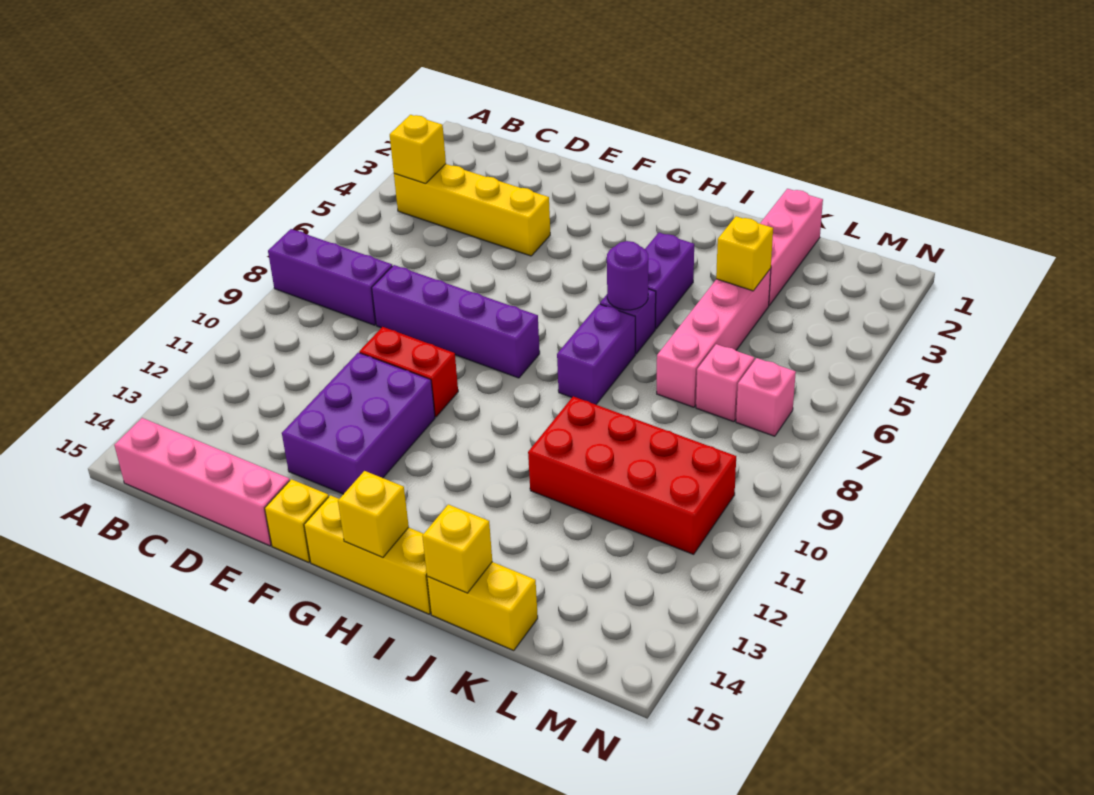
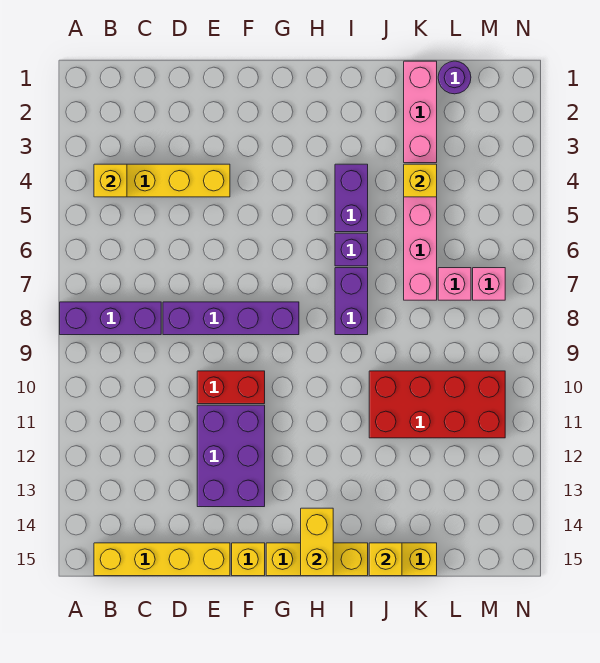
pink 1x4 brick [114,418,290,546] -> yellow 1x4 brick [94,543,230,576]
yellow 1x1 brick [338,471,409,558] -> yellow 1x2 brick [301,508,333,576]
purple 1x1 round brick [607,241,648,310] -> purple 1x1 round brick moved to [438,61,471,94]

